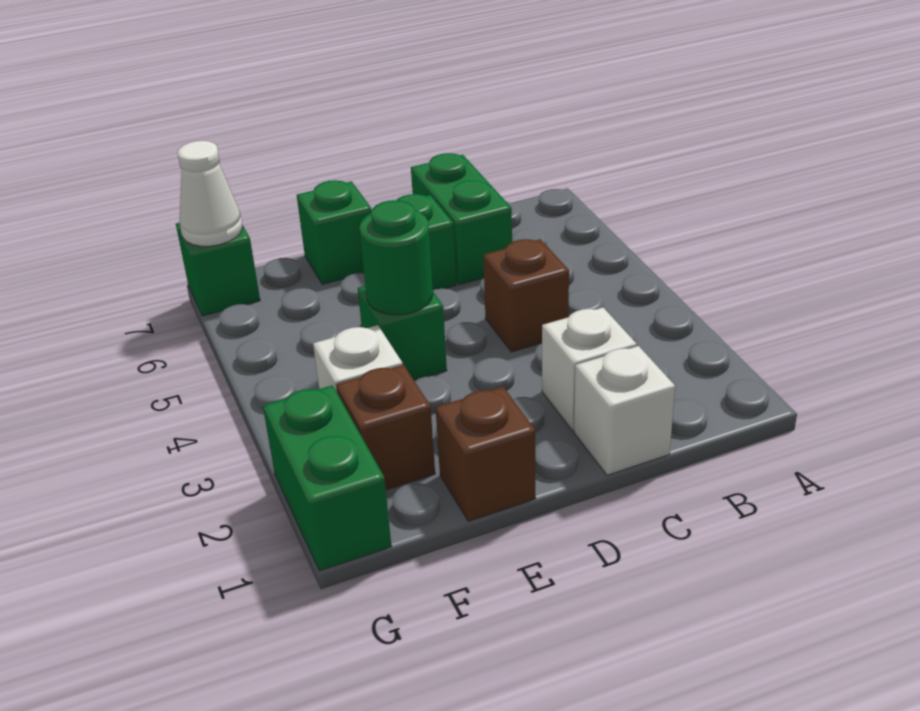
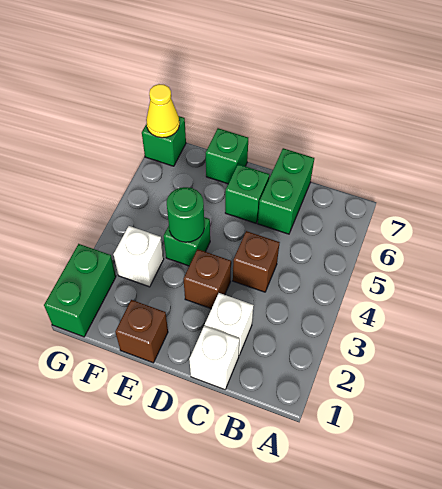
brown 1x1 brick [336,365,435,490] -> brown 1x1 brick moved to [183,249,231,309]
white 1x1 cone [177,141,243,246] -> yellow 1x1 cone [146,84,179,138]

